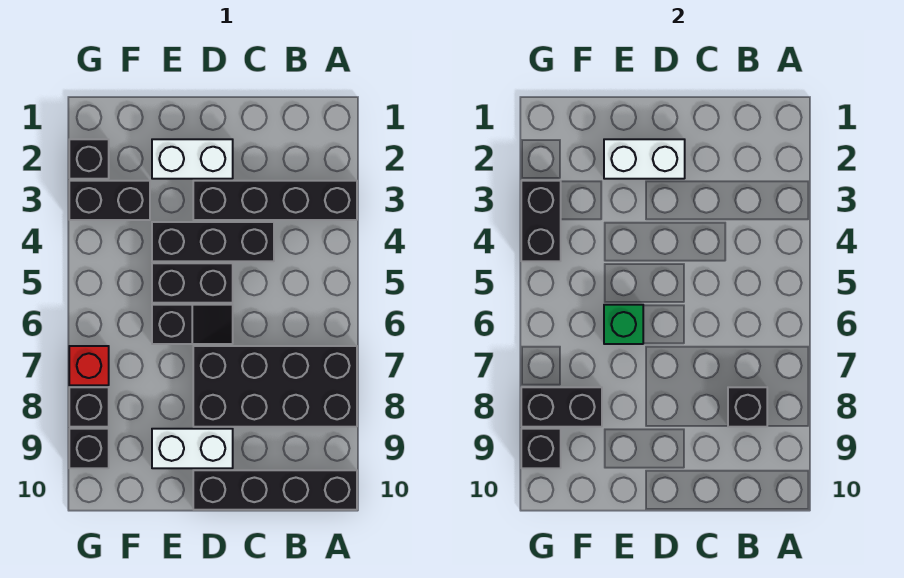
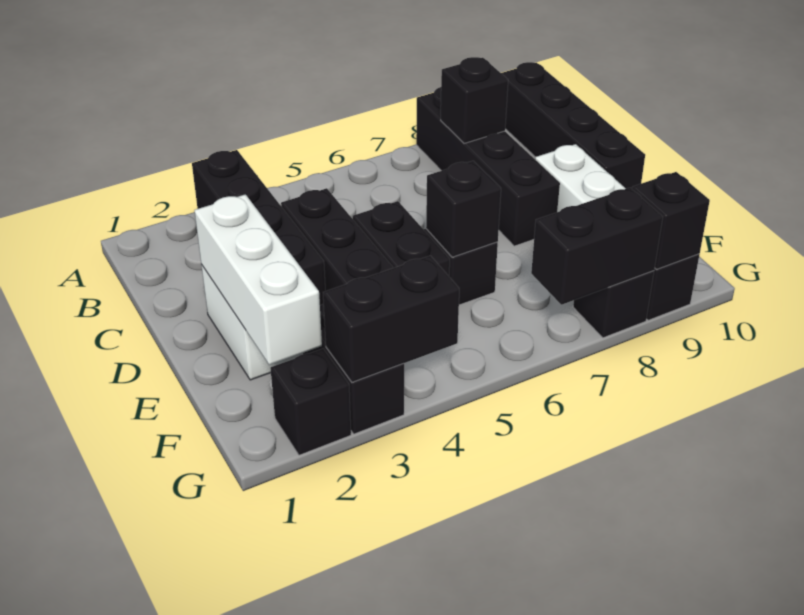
black 2x4 brick [193,346,357,427] -> black 1x4 brick [416,87,560,246]
white 1x2 brick [604,139,685,179] -> white 1x3 brick [194,194,322,365]
green 1x1 brick [604,305,643,344] -> black 1x1 brick [426,161,501,257]
black 1x2 brick [521,387,602,427] -> black 1x2 brick turned to [531,188,663,305]
red 1x1 brick [69,346,109,385] -> none

